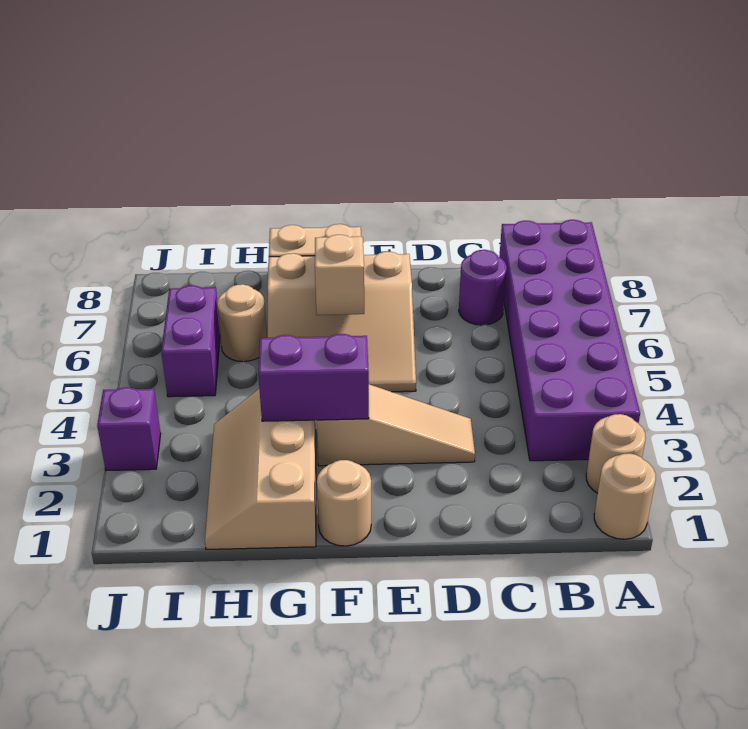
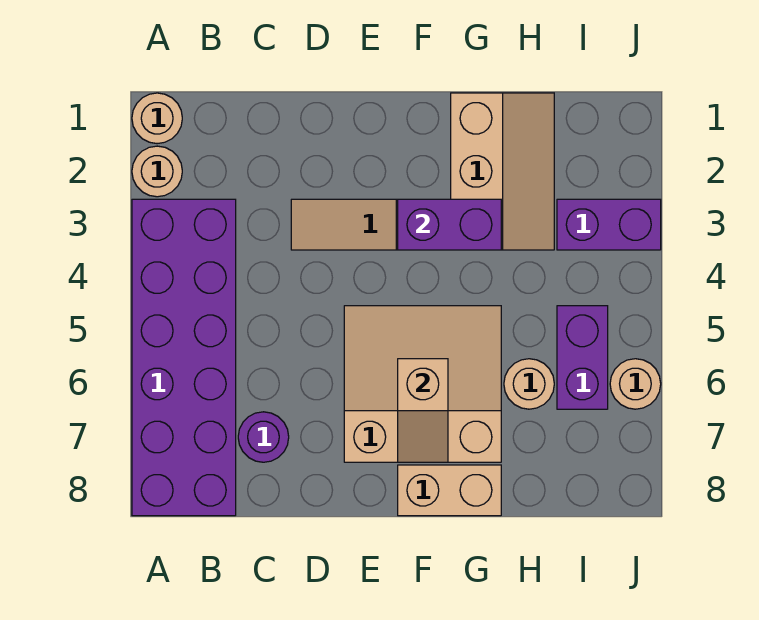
tan 1x1 round brick [317,460,371,546] -> tan 1x1 round brick moved to [610,359,661,409]
purple 1x1 brick [97,387,161,471] -> purple 1x2 brick [557,199,661,250]

